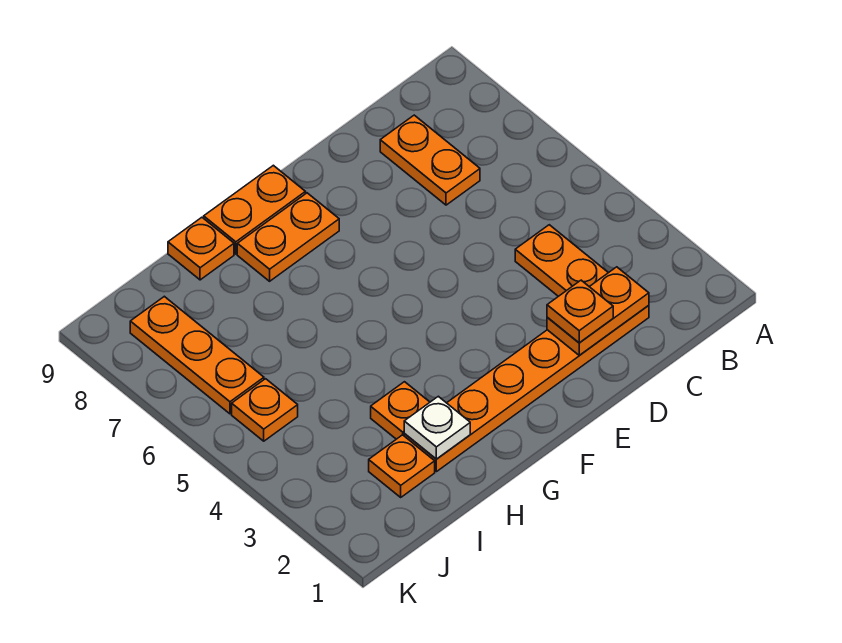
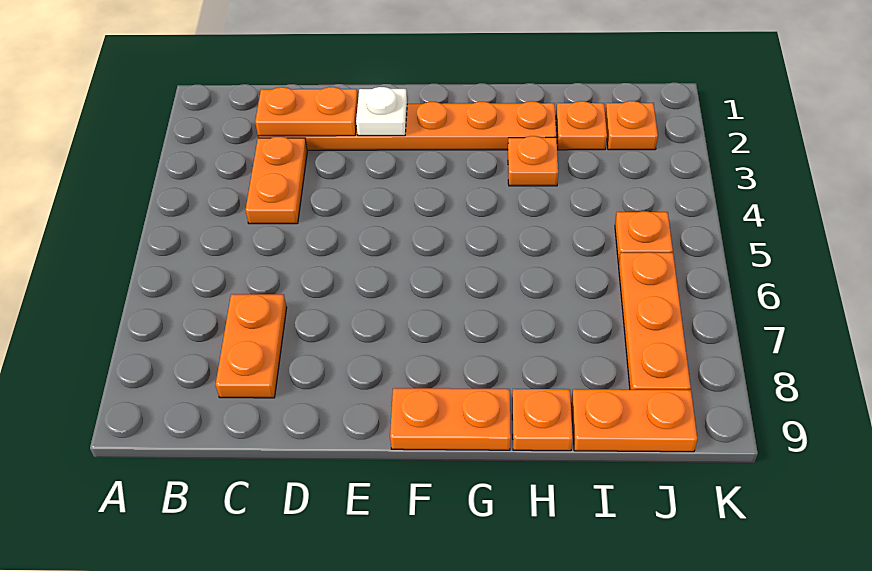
orange 1x1 plate [547,280,613,343] -> orange 1x1 plate moved to [605,101,658,150]
orange 1x2 plate [237,193,339,281] -> orange 1x2 plate moved to [572,389,697,452]
white 1x1 plate [404,396,470,459] -> white 1x1 plate moved to [356,87,407,136]

